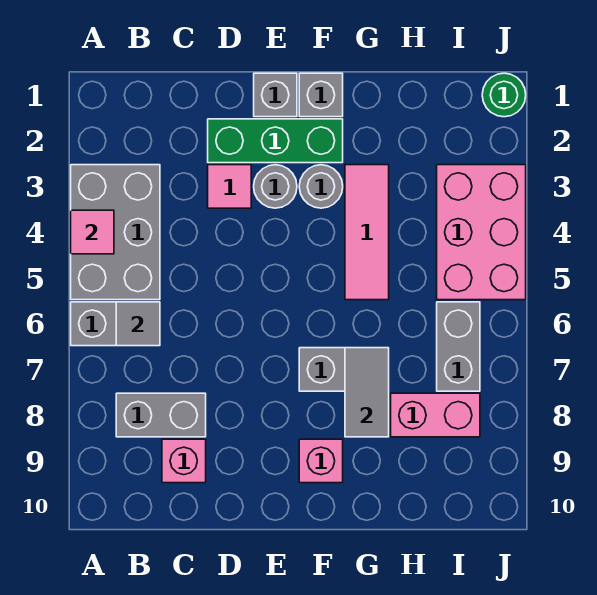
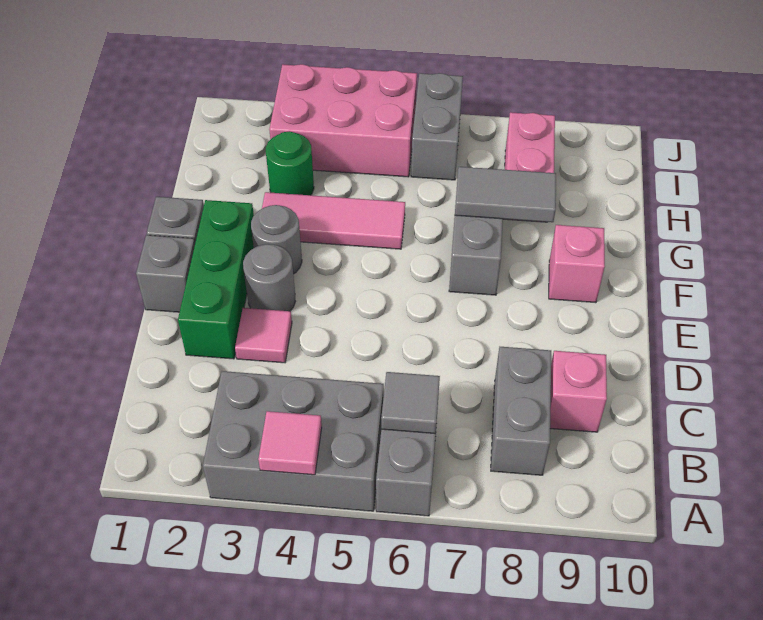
grey 1x2 brick [437,302,480,391] -> grey 1x2 brick turned to [411,73,463,180]
green 1x1 round brick [482,73,526,117] -> green 1x1 round brick moved to [266,131,314,195]

